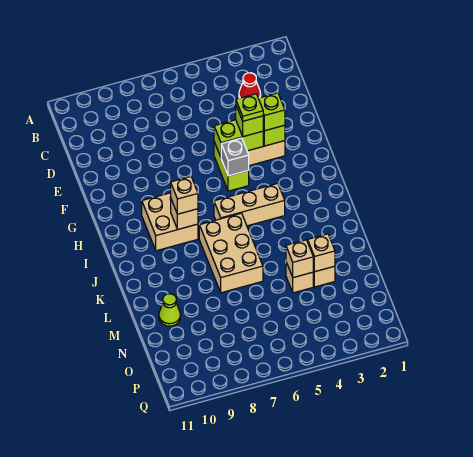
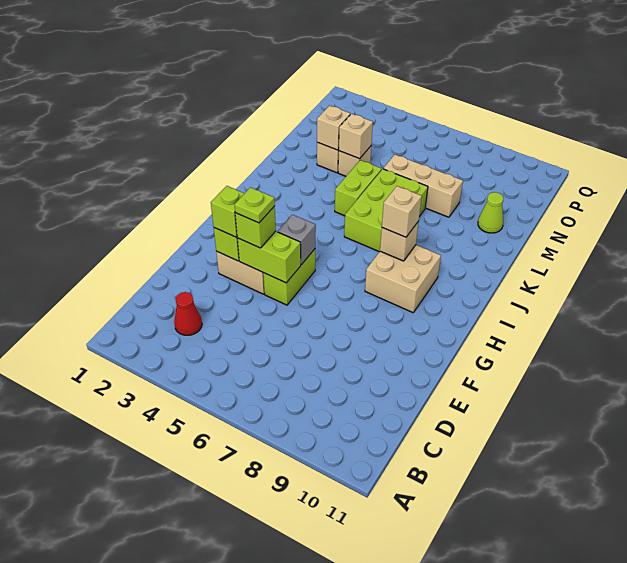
tan 1x3 brick [214,183,285,226] -> tan 1x3 brick moved to [383,155,463,217]
tan 2x3 brick [199,213,263,293] -> lime 2x3 brick [344,169,428,252]
none -> lime 1x2 brick [335,160,382,216]

